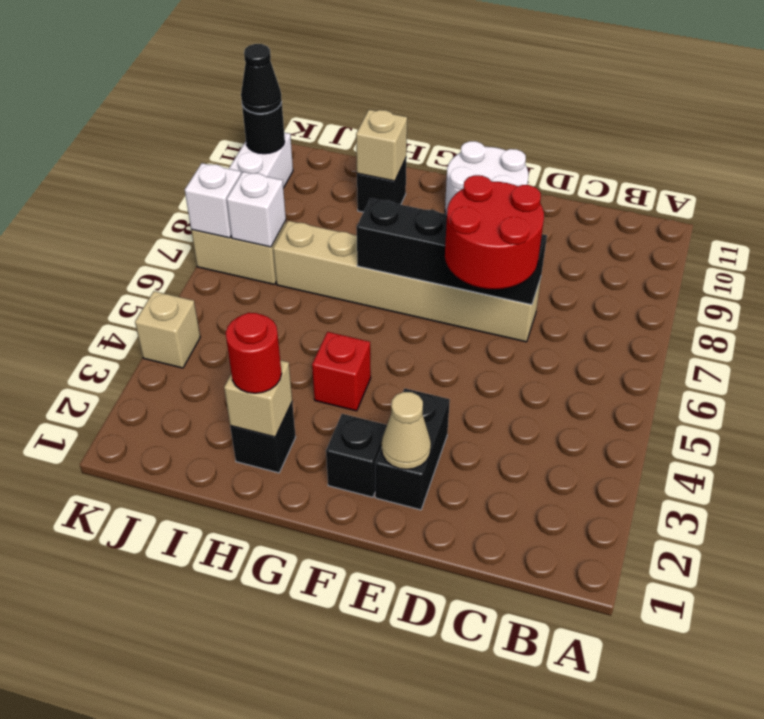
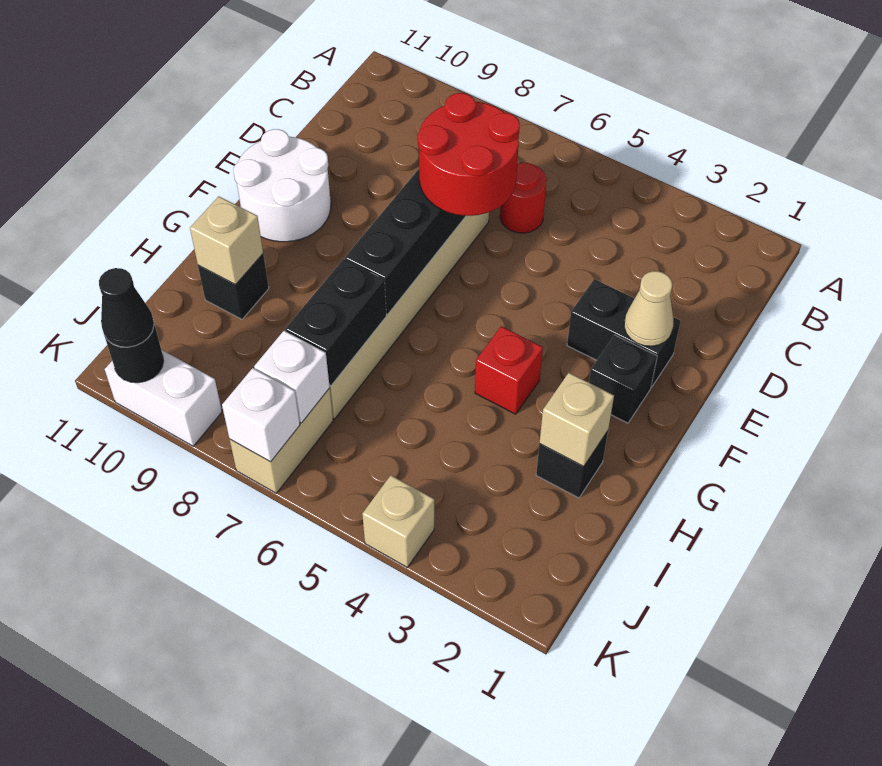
red 1x1 round brick [226,313,282,393] -> red 1x1 round brick moved to [500,163,547,233]
none -> black 1x2 brick [286,259,386,386]

